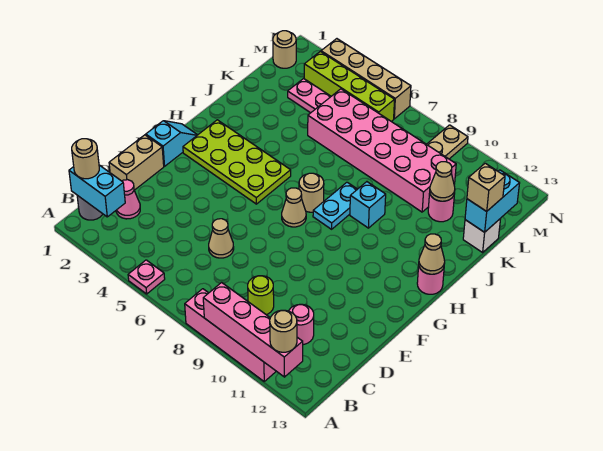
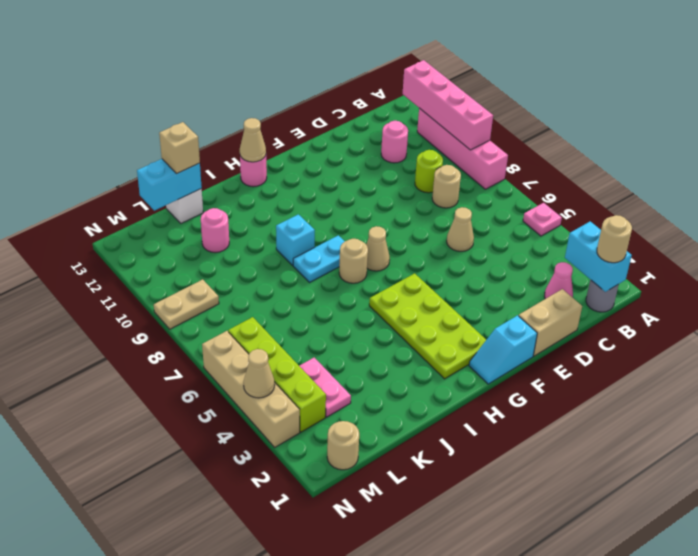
tan 1x1 round brick [270,310,297,352] -> tan 1x1 round brick moved to [432,165,461,208]
pink 2x6 brick [308,89,456,212] -> none
tan 1x1 cone [430,162,455,201] -> tan 1x1 cone moved to [244,349,275,398]

